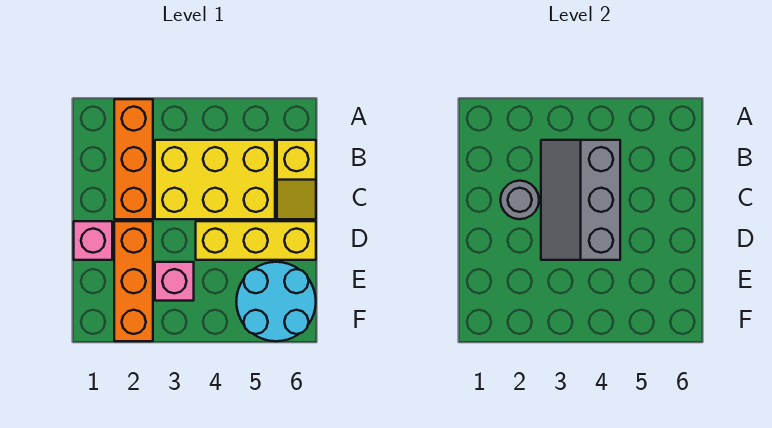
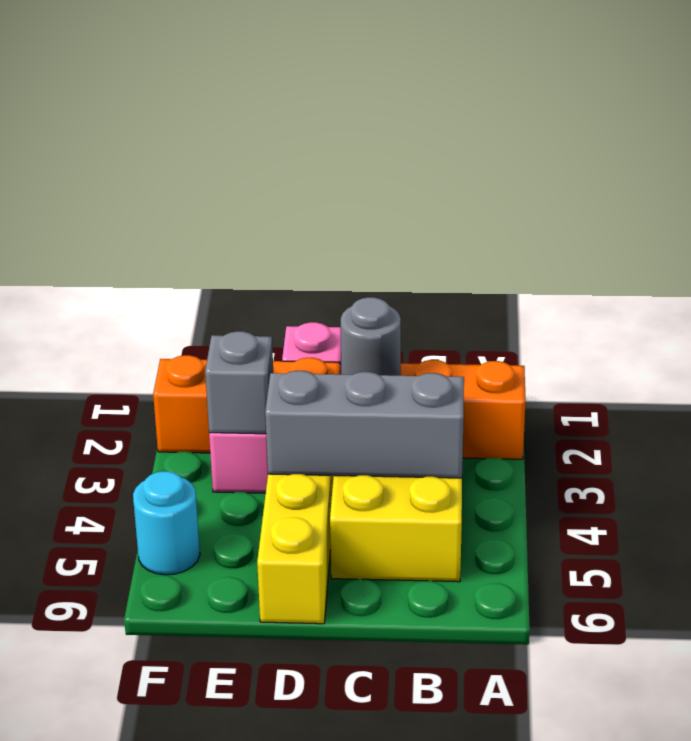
yellow 1x2 slope [277,140,316,219] -> none
none -> grey 1x1 brick [205,331,273,434]
cyan 2x2 round brick [236,262,316,341] -> cyan 1x1 round brick [133,471,200,575]

